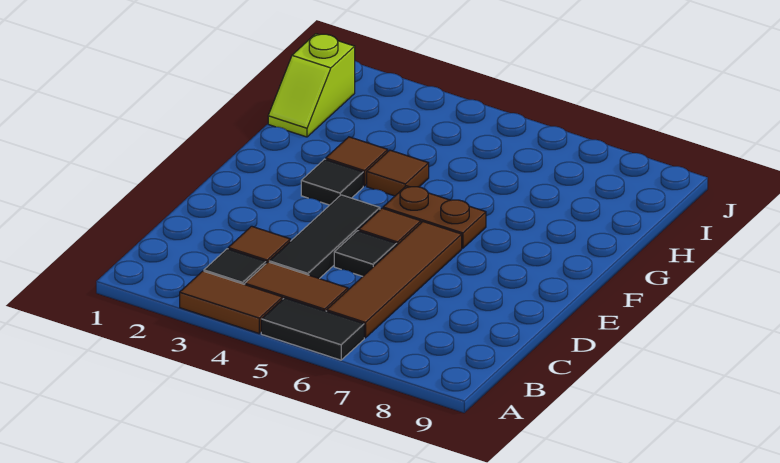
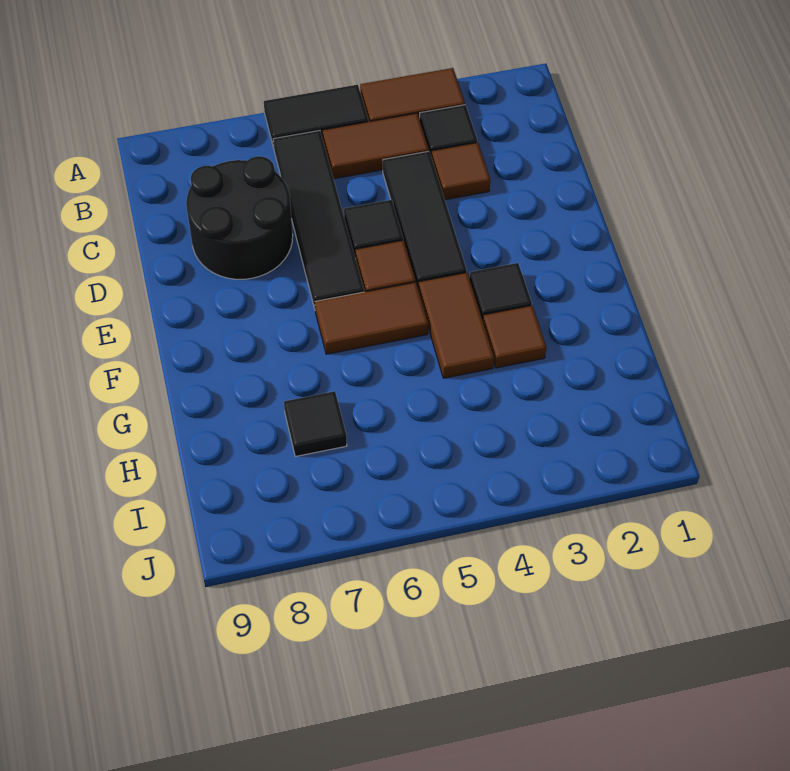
brown 1x4 tile [327,222,462,338] -> black 1x4 tile [273,130,364,309]
none -> black 2x2 round brick [186,156,293,279]
brown 1x2 plate [383,186,486,248] -> brown 1x2 tile [315,282,428,354]
brown 1x1 tile [367,150,429,196] -> brown 1x2 tile [418,273,494,378]
lime 1x2 slope [268,34,355,137] -> none
none -> black 1x1 tile [284,391,347,457]

